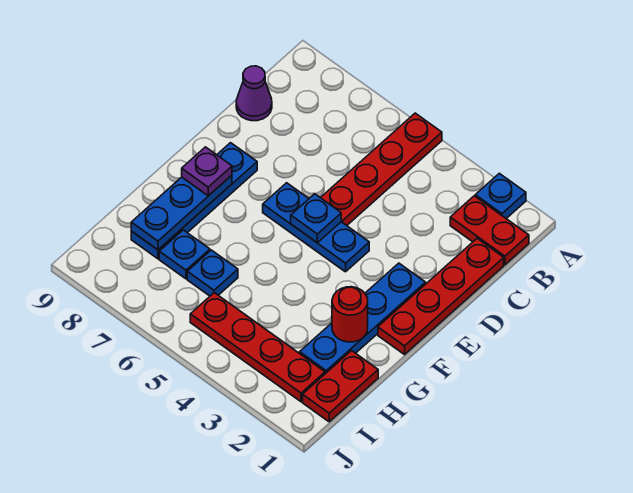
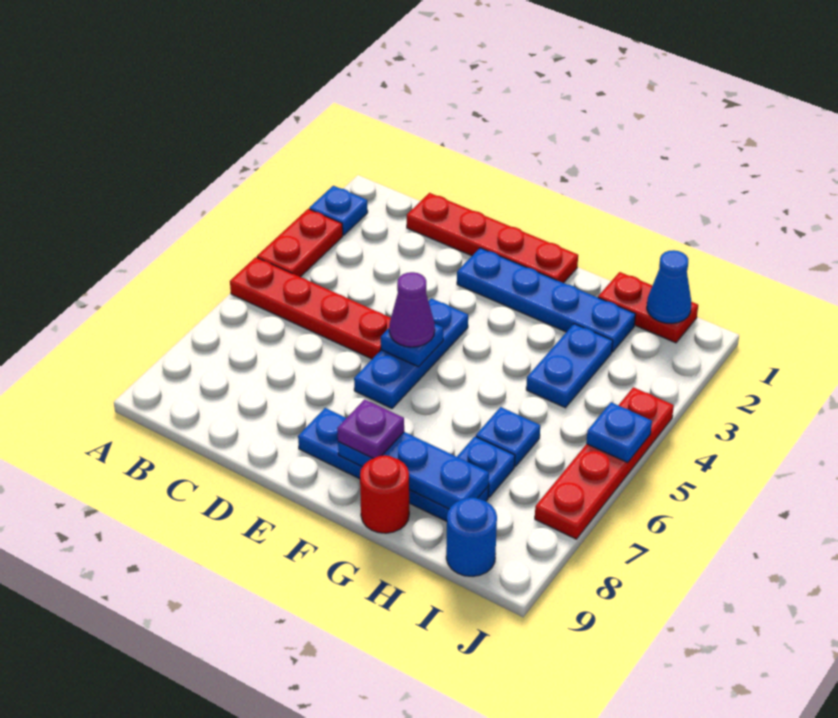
red 1x2 plate [450,196,529,265] -> red 1x2 plate moved to [257,209,343,277]
purple 1x1 cone [236,66,272,121] -> purple 1x1 cone moved to [389,272,435,347]
red 1x1 round brick [332,287,368,342] -> red 1x1 round brick moved to [360,455,409,533]
none -> blue 1x2 plate [526,324,613,408]
none -> blue 1x1 cone [647,250,691,324]
red 1x4 plate [190,293,325,402] -> red 1x4 plate moved to [535,387,674,539]
none -> blue 1x1 round brick [446,498,497,576]
none -> blue 1x1 plate [586,402,652,462]

